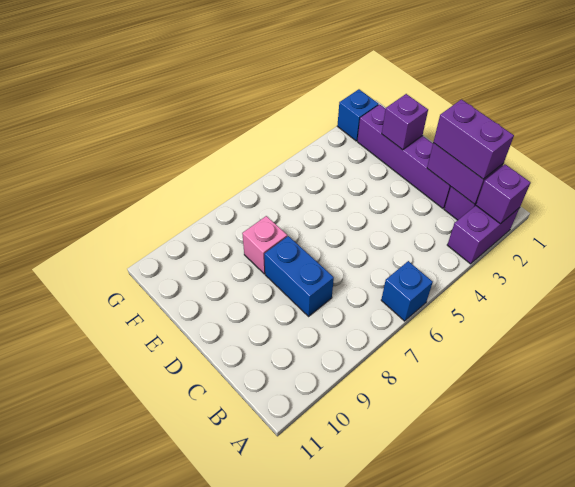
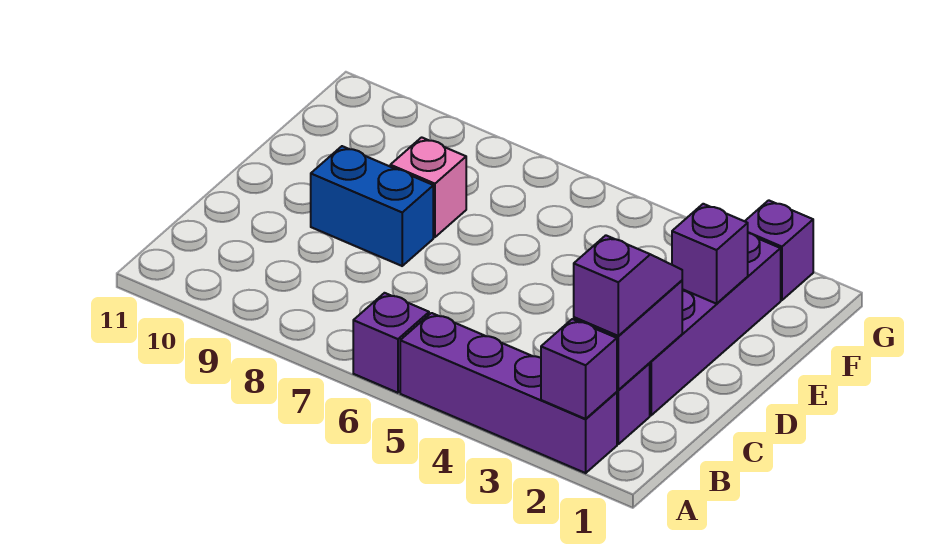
purple 1x2 brick [447,206,519,264] -> purple 1x4 brick [400,313,617,473]
blue 1x1 brick [381,261,433,321] -> purple 1x1 brick [353,293,429,393]
purple 1x2 brick [433,99,514,179] -> purple 1x2 slope [574,235,682,336]
blue 1x2 brick [264,236,334,316] -> blue 1x2 brick turned to [311,146,433,266]
blue 1x1 brick [337,89,379,141] -> purple 1x1 brick [745,200,813,300]

